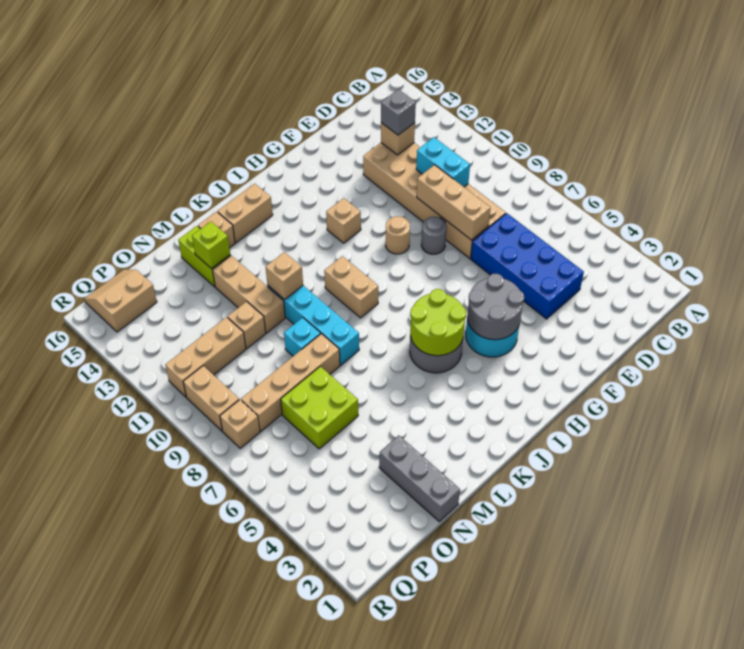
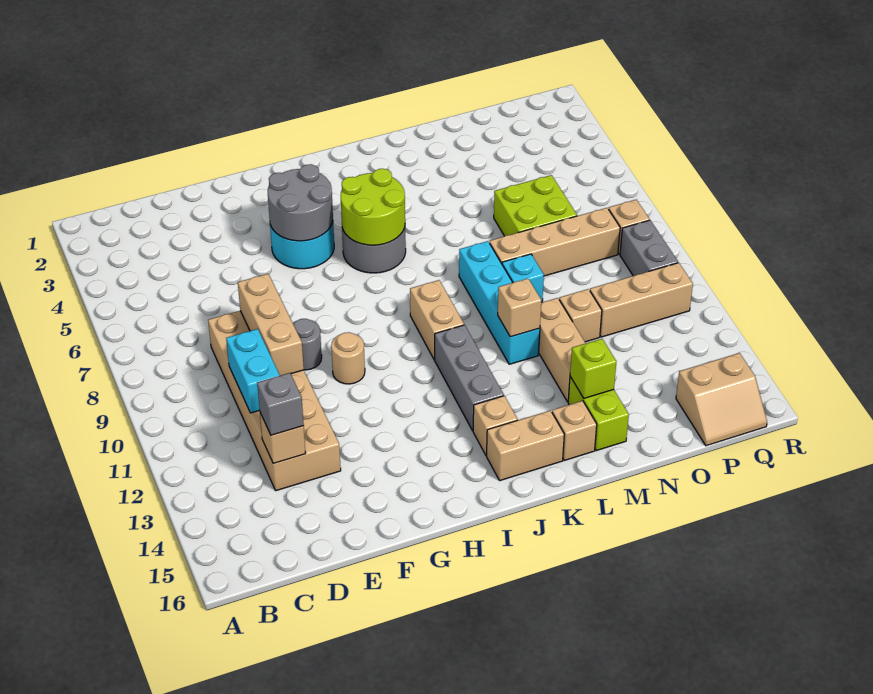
blue 2x4 brick [471,213,584,319] -> none
tan 1x1 brick [326,198,361,243] -> tan 1x1 brick moved to [473,396,518,455]
grey 1x3 brick [379,435,460,522] -> grey 1x3 brick moved to [435,325,504,431]
tan 1x2 brick [183,366,239,431] -> grey 1x2 brick [620,220,678,276]

